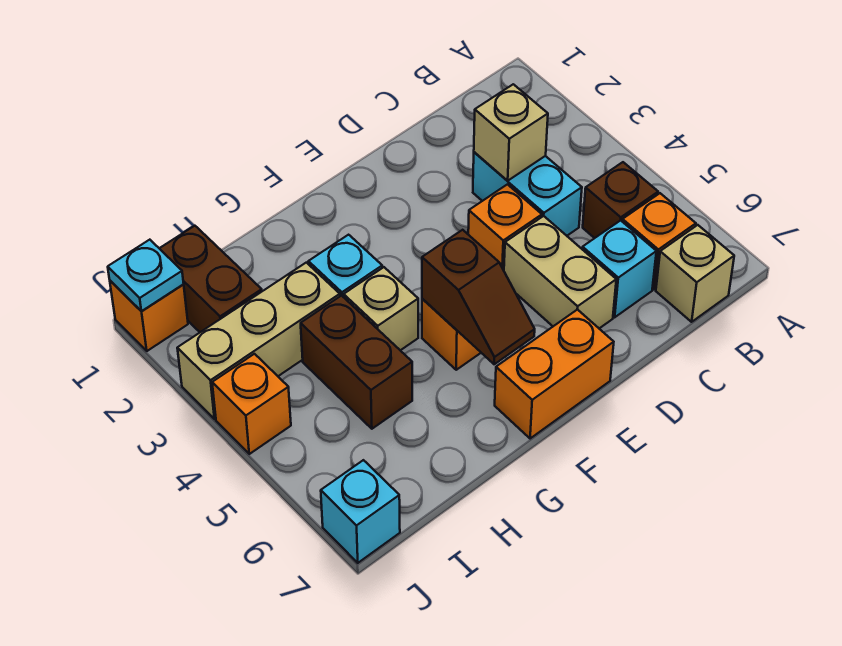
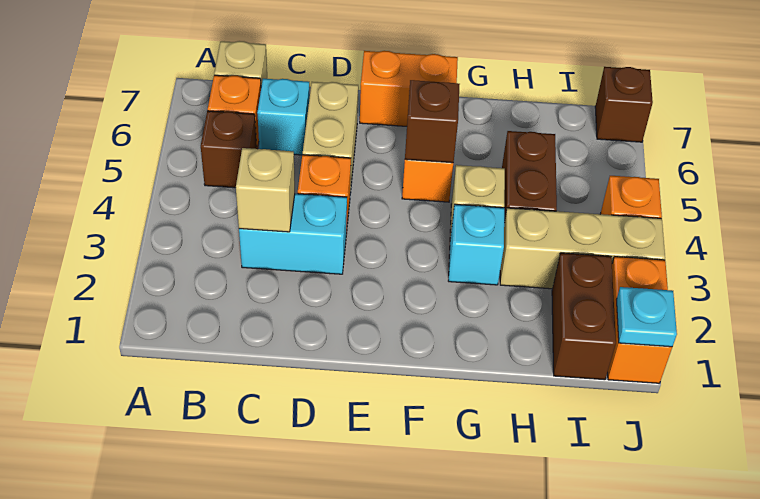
cyan 1x2 brick [473,152,582,236] -> cyan 1x2 brick turned to [239,194,347,274]
orange 1x1 brick [110,281,188,351] -> orange 1x2 brick [608,257,672,383]
cyan 1x1 brick [321,460,400,563] -> brown 1x1 brick [595,67,653,142]

